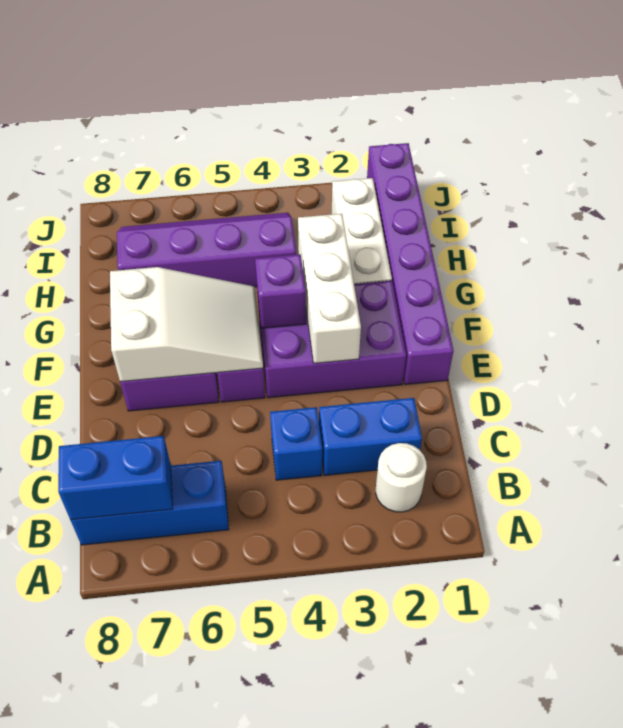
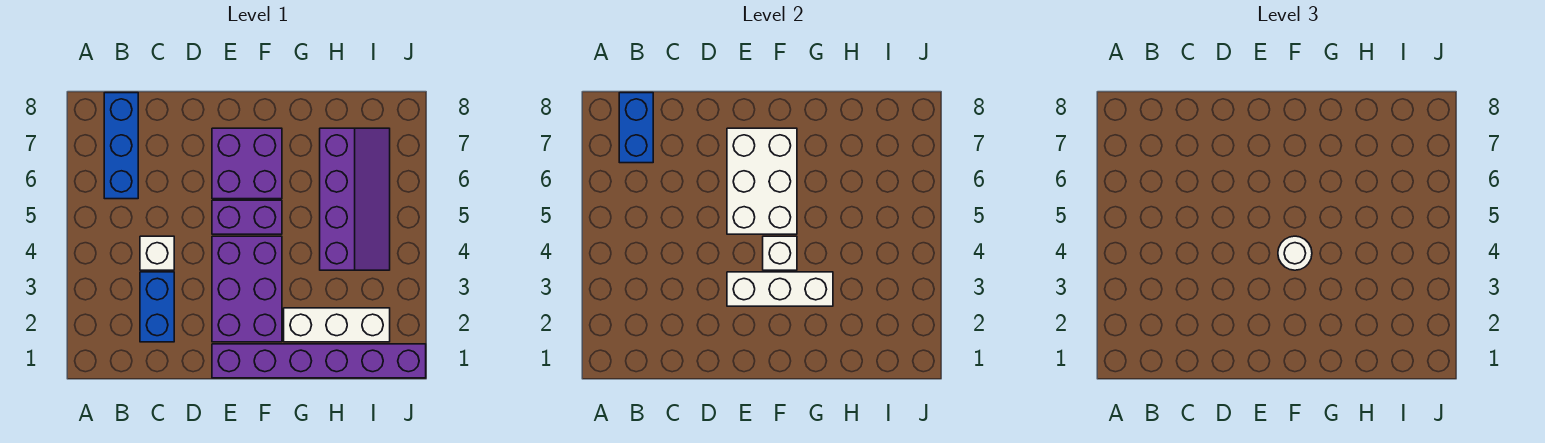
white 1x1 round brick [376,443,427,512] -> white 1x1 round brick moved to [1278,236,1312,270]
blue 1x1 brick [270,407,322,480] -> white 1x1 brick [140,236,174,270]
white 2x3 slope [110,267,263,382] -> white 2x3 brick [727,128,797,234]
purple 1x1 brick [255,254,306,328] -> white 1x1 brick [763,236,797,270]

